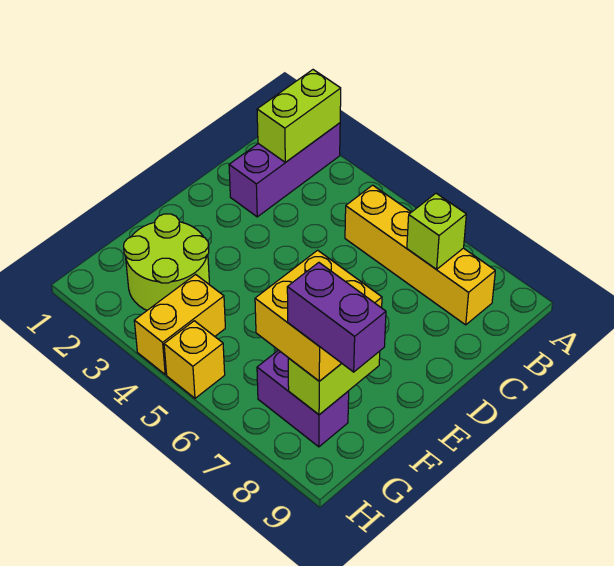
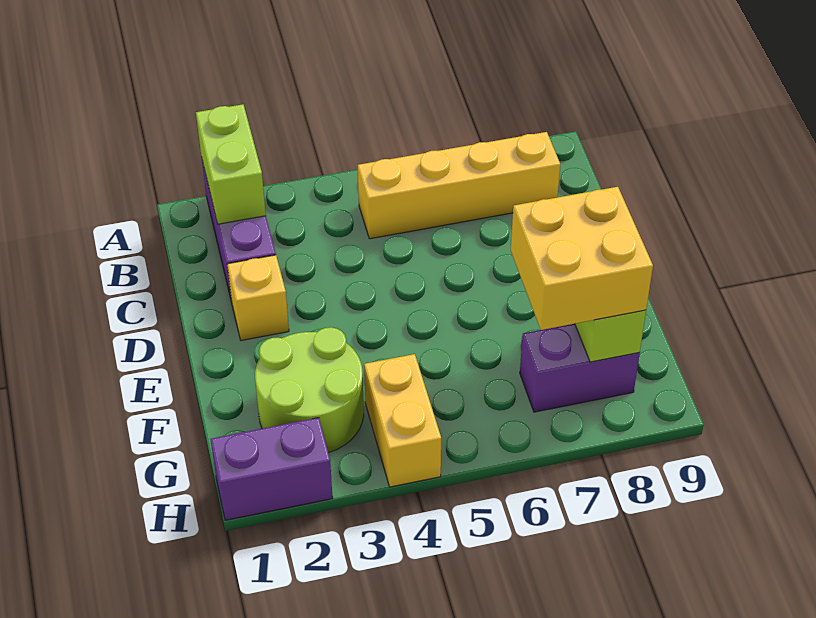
lime 1x1 brick [407,193,466,269] -> none
purple 1x2 brick [287,263,386,372] -> purple 1x2 brick moved to [211,418,333,520]
yellow 1x1 brick [164,321,225,398] -> yellow 1x1 brick moved to [227,255,289,341]

